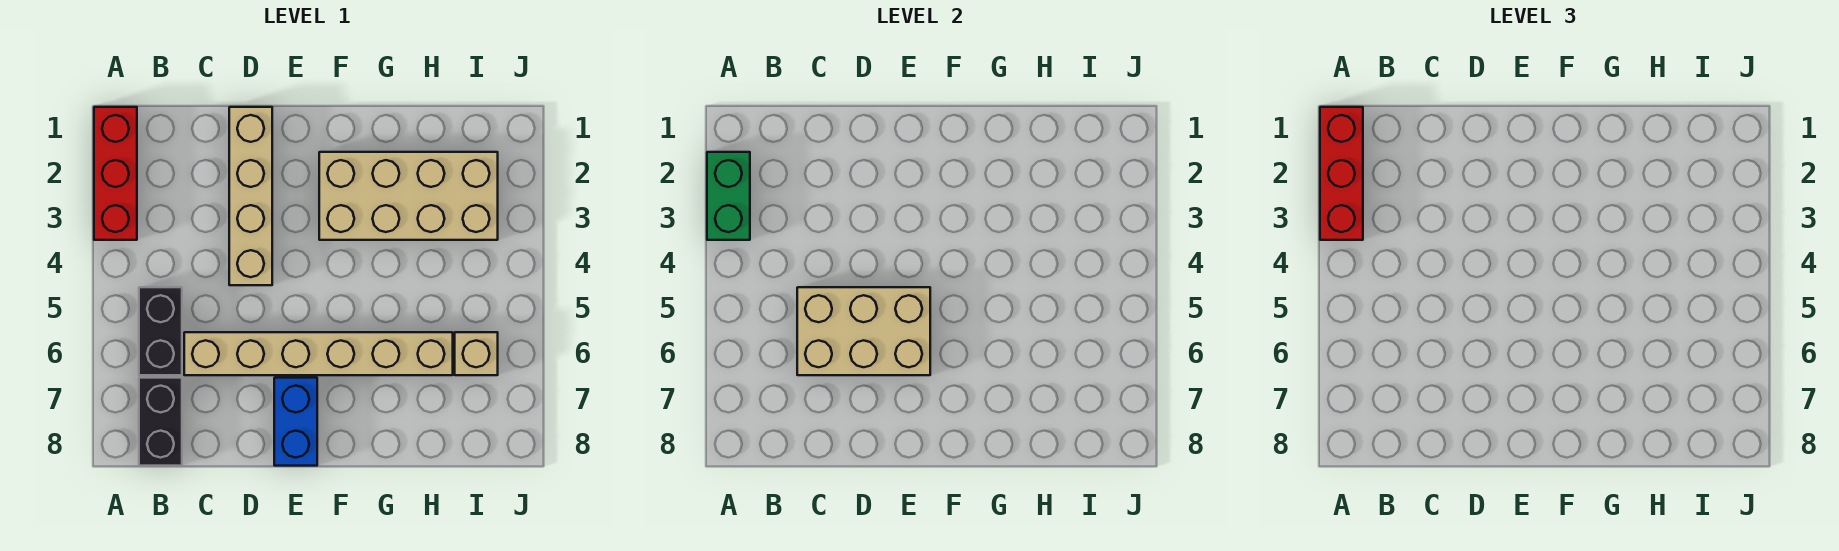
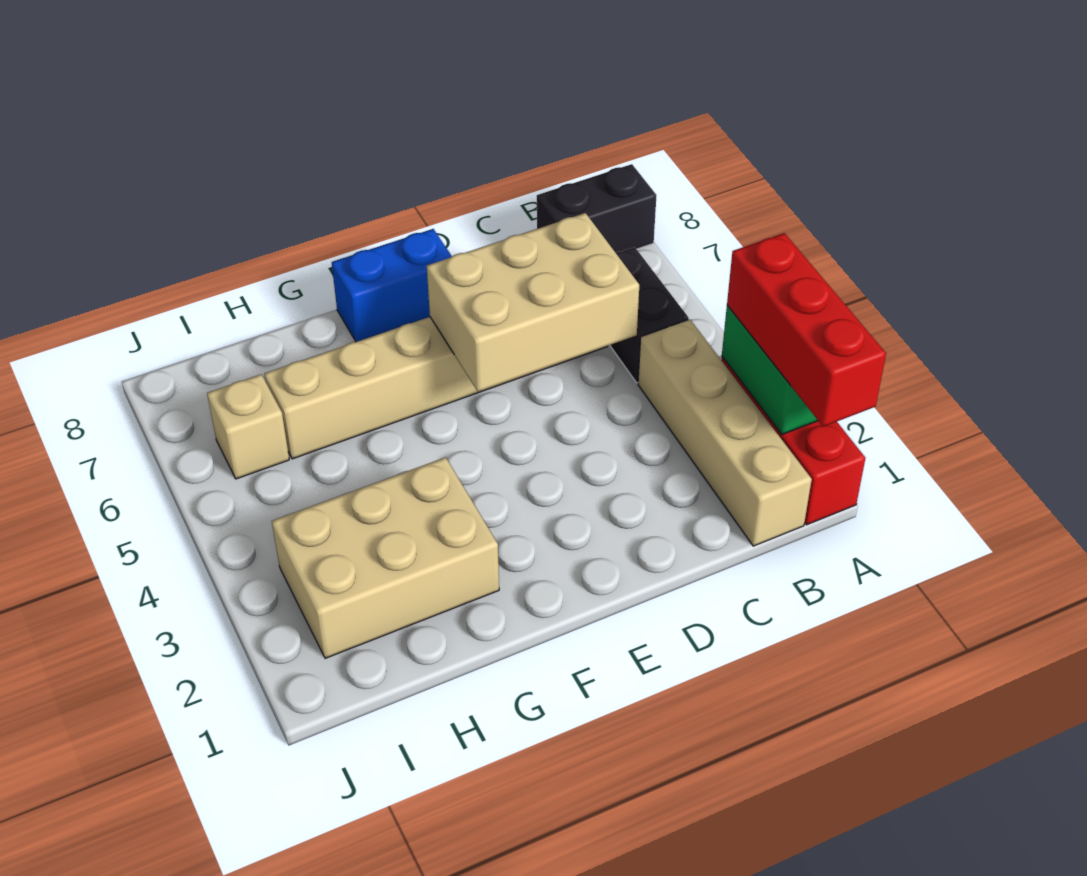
black 1x2 brick [139,378,182,466] -> black 1x2 brick turned to [537,164,657,253]
tan 1x4 brick [229,107,272,285] -> tan 1x4 brick moved to [638,319,812,546]
blue 1x2 brick [274,378,317,466] -> blue 1x2 brick turned to [332,229,452,342]
tan 2x4 brick [319,152,498,240] -> tan 2x3 brick [272,457,499,658]

